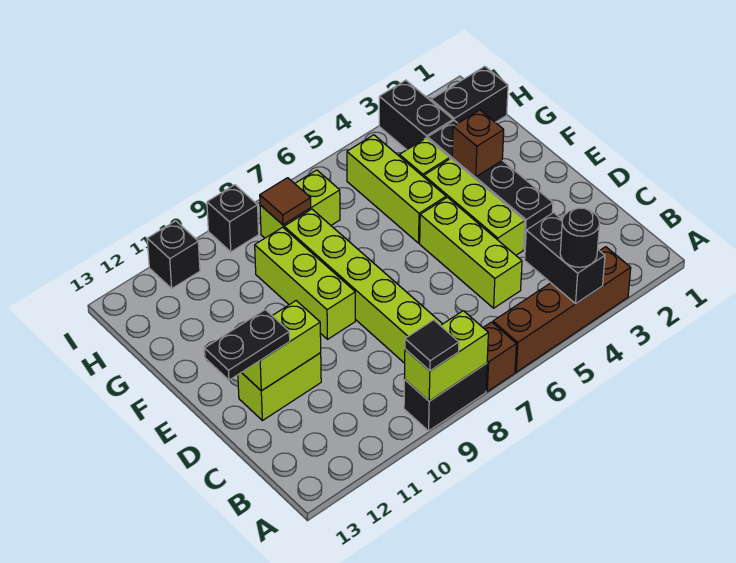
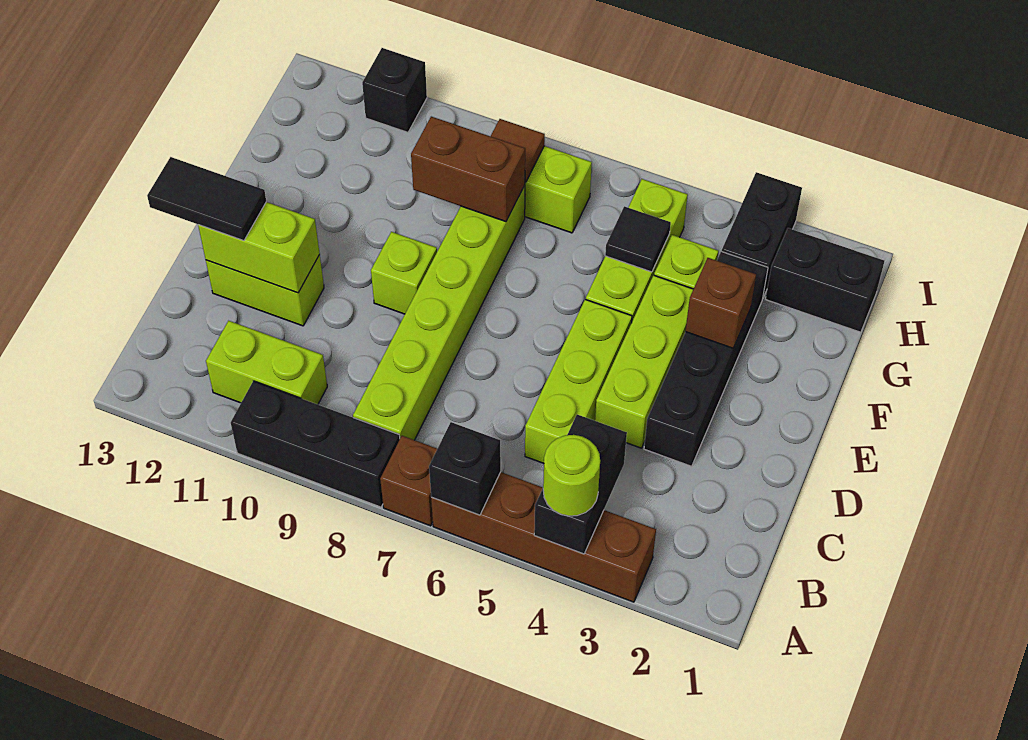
black 1x1 round brick [560,208,600,267] -> lime 1x1 round brick [543,435,600,516]
black 1x2 brick [404,363,487,431] -> black 1x3 brick [231,381,400,507]
lime 1x2 brick [404,311,488,401] -> lime 1x2 brick moved to [206,321,327,404]
black 1x1 tile [405,320,459,371] -> black 1x1 tile moved to [605,206,671,272]
black 1x2 plate [204,310,290,380] -> black 1x2 tile [147,157,266,241]
lime 1x3 brick [255,227,355,339] -> lime 1x1 brick [371,232,437,314]
none -> brown 1x2 brick [411,117,525,222]
black 1x1 brick [207,185,259,252] -> black 1x1 brick moved to [429,422,501,515]

